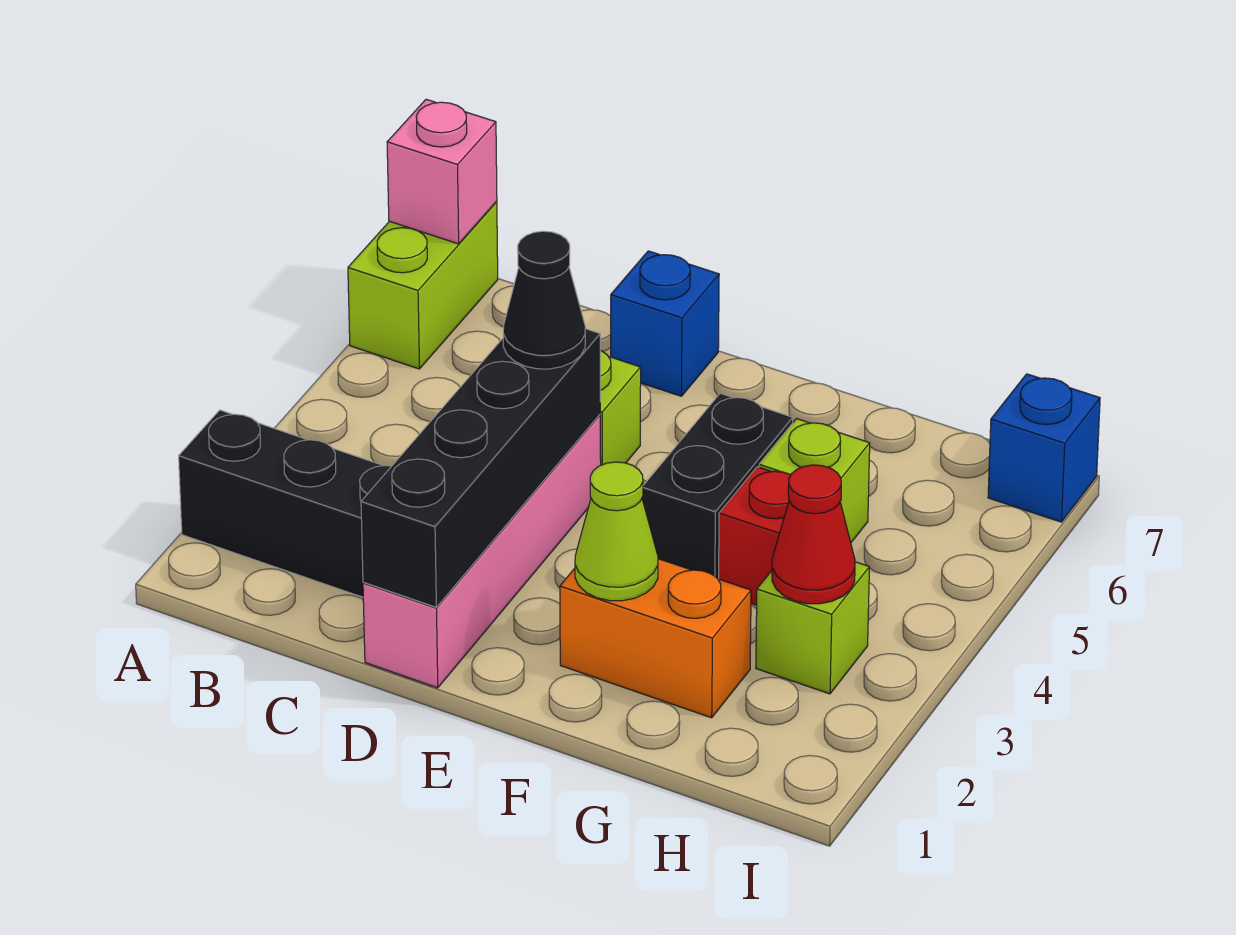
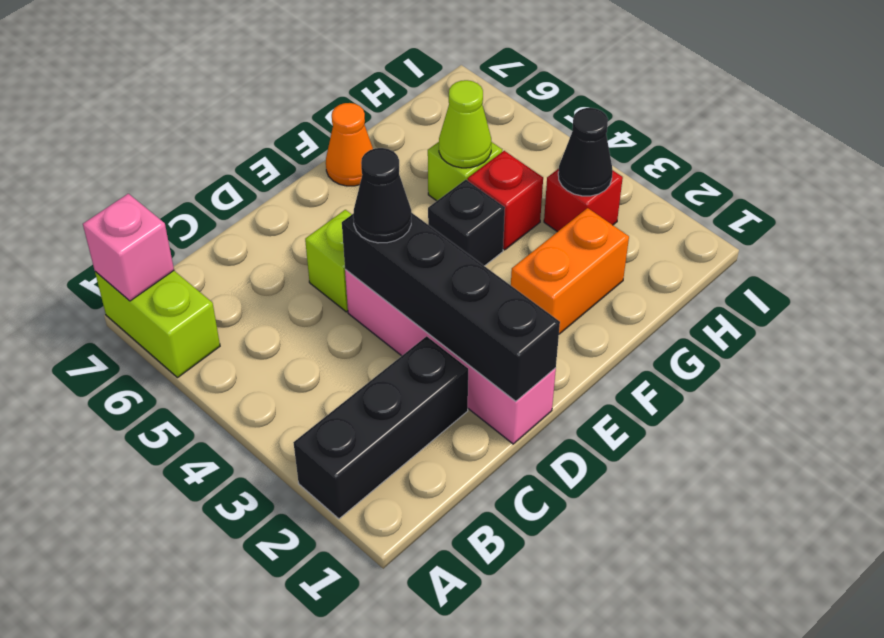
blue 1x1 brick [611,251,719,396] -> none
lime 1x1 cone [575,462,658,601] -> lime 1x1 cone moved to [439,80,491,168]
black 1x2 brick [642,393,793,579] -> black 1x1 brick [428,180,505,266]
none -> orange 1x1 cone [326,103,373,186]
lime 1x1 brick [756,562,869,694] -> red 1x1 brick [544,169,623,232]
red 1x1 cone [772,465,855,604] -> black 1x1 cone [558,108,613,196]
blue 1x1 brick [988,374,1100,522] -> none

